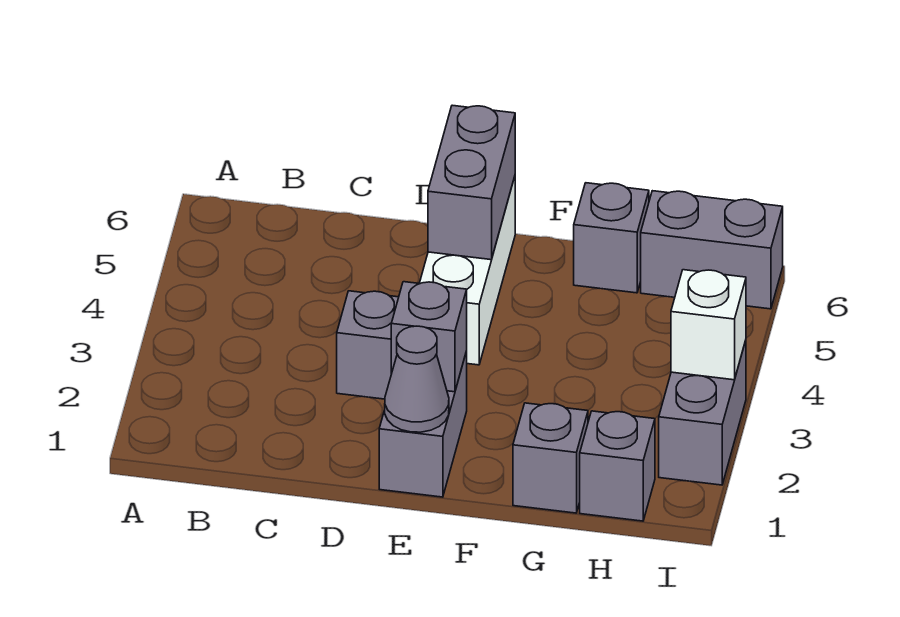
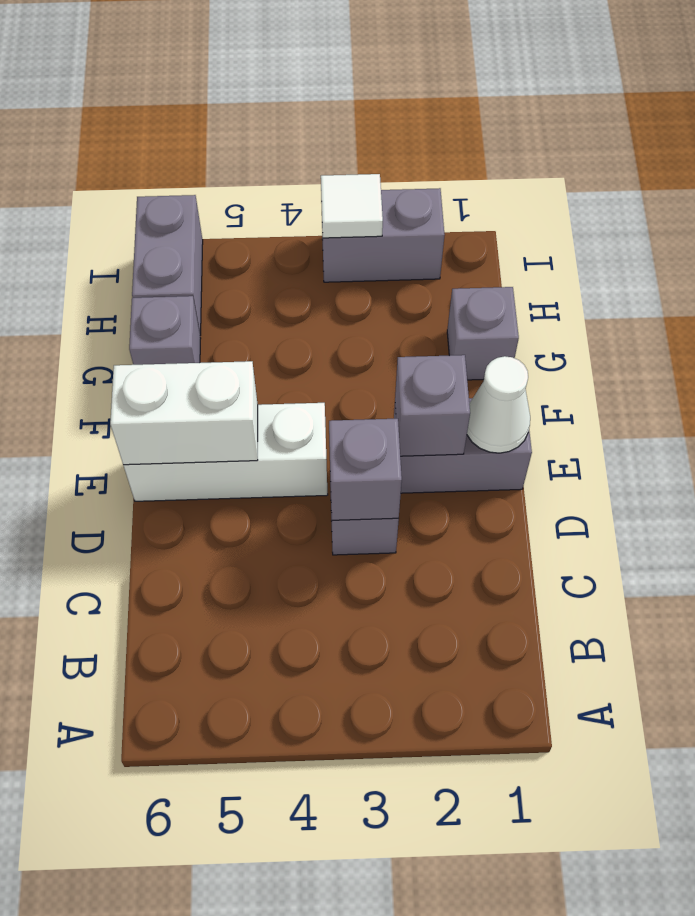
grey 1x1 cone [385,326,449,432] -> white 1x1 cone [467,356,530,453]
grey 1x2 brick [428,105,515,260] -> white 1x2 brick [110,361,258,465]
grey 1x1 brick [580,411,655,521] -> grey 1x1 brick moved to [329,419,402,520]
white 1x1 brick [671,270,746,380] -> white 1x1 tile [321,174,383,238]

